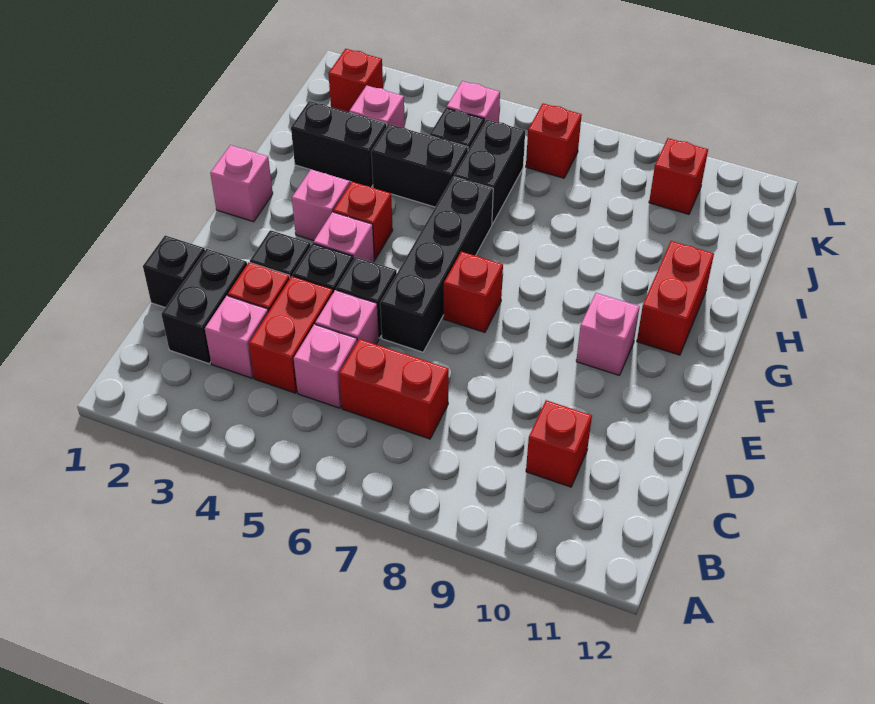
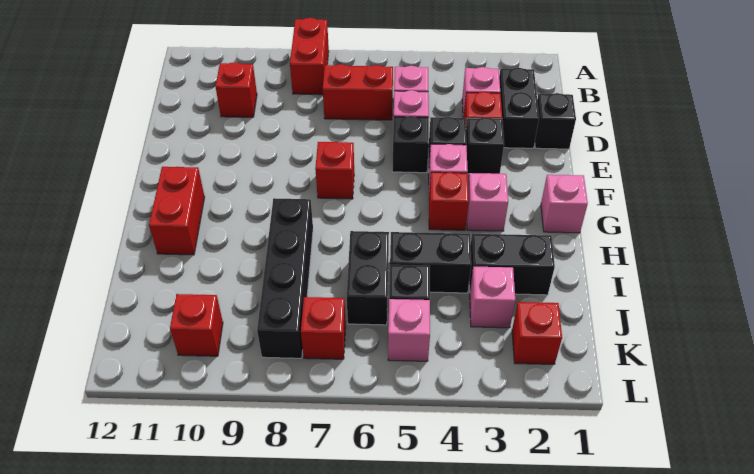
red 1x2 brick [249,276,333,393] -> red 1x2 brick moved to [290,18,329,95]
black 1x4 brick [380,177,493,352] -> black 1x4 brick moved to [257,198,313,358]
pink 1x1 brick [576,293,640,375] -> none

